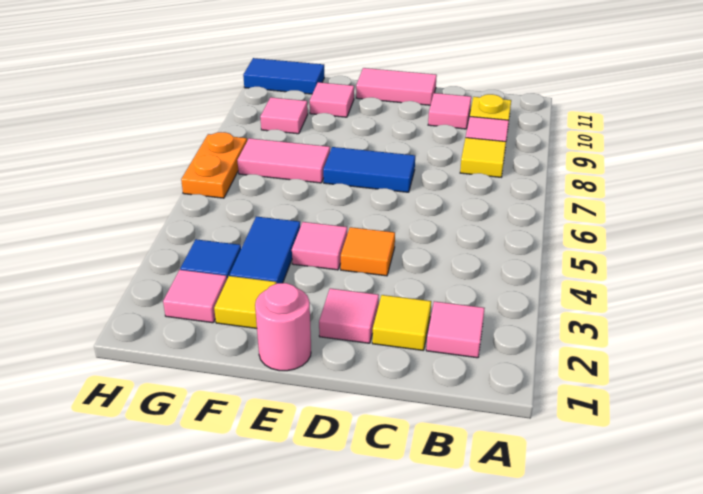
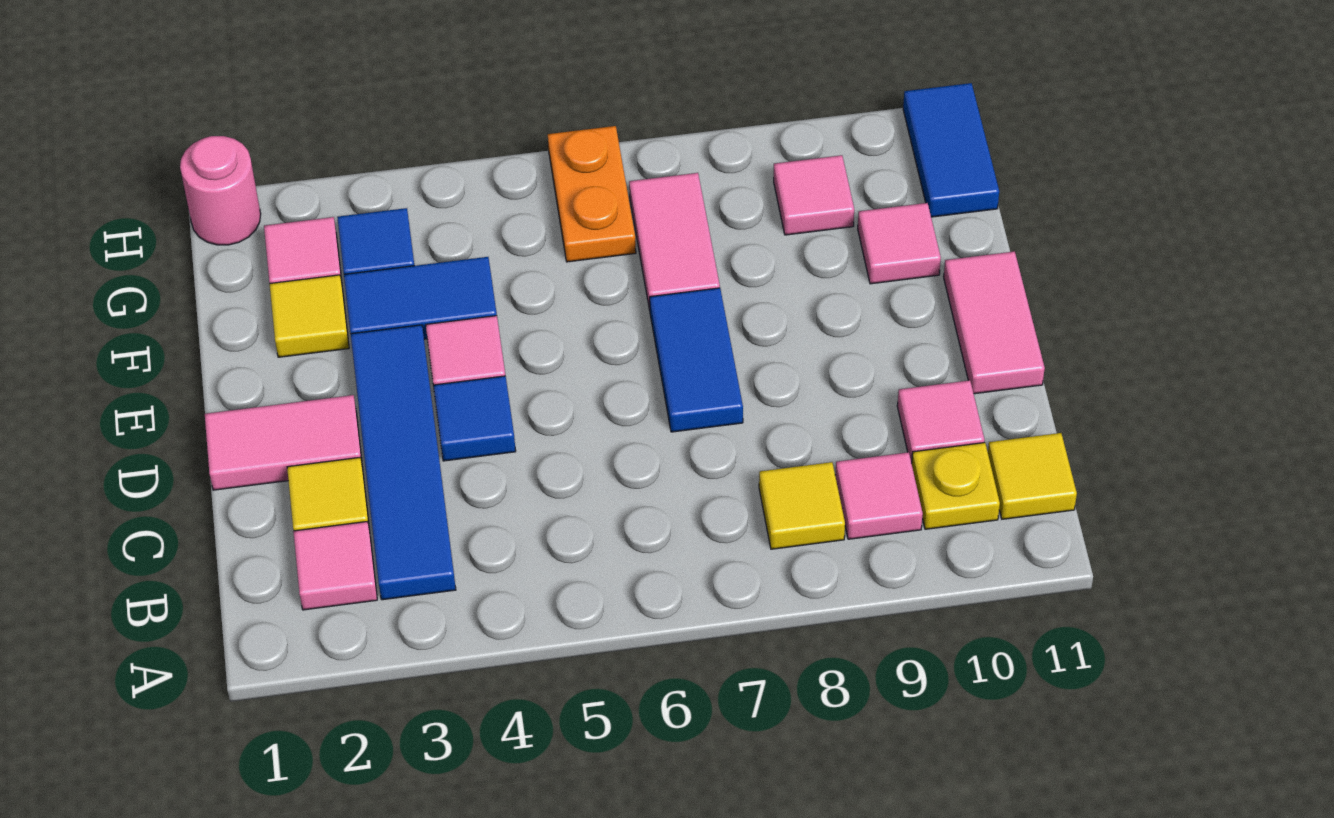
none -> blue 1x4 tile [351,325,456,600]
none -> yellow 1x1 tile [988,433,1077,519]
pink 1x1 tile [319,288,379,343] -> pink 1x2 tile [205,395,363,490]
orange 1x1 tile [341,227,395,276] -> blue 1x1 tile [433,376,516,461]
pink 1x1 round brick [255,283,311,371] -> pink 1x1 round brick moved to [180,136,261,245]
orange 1x2 plate [181,132,247,198] -> orange 1x2 plate turned to [548,126,636,262]

